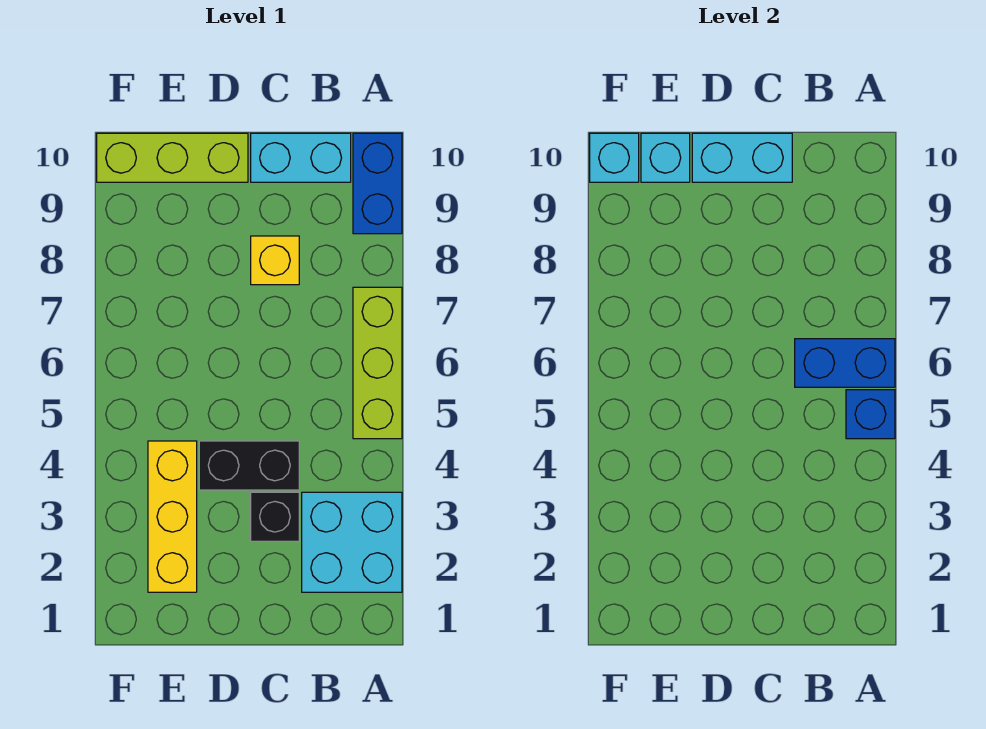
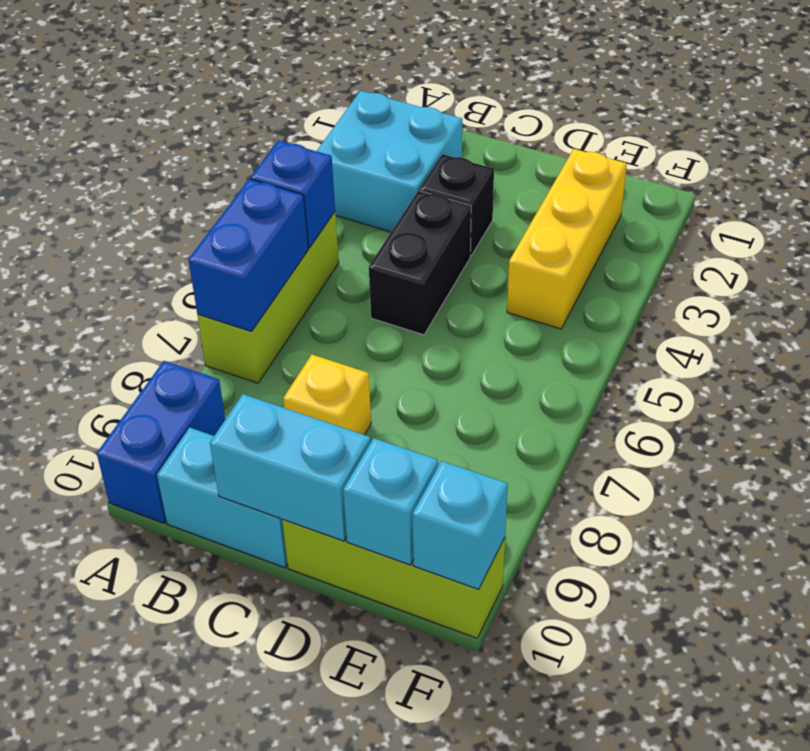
blue 1x2 brick [795,339,895,387] -> blue 1x2 brick turned to [188,179,308,332]
black 1x2 brick [199,441,299,490] -> black 1x2 brick turned to [369,191,471,335]

